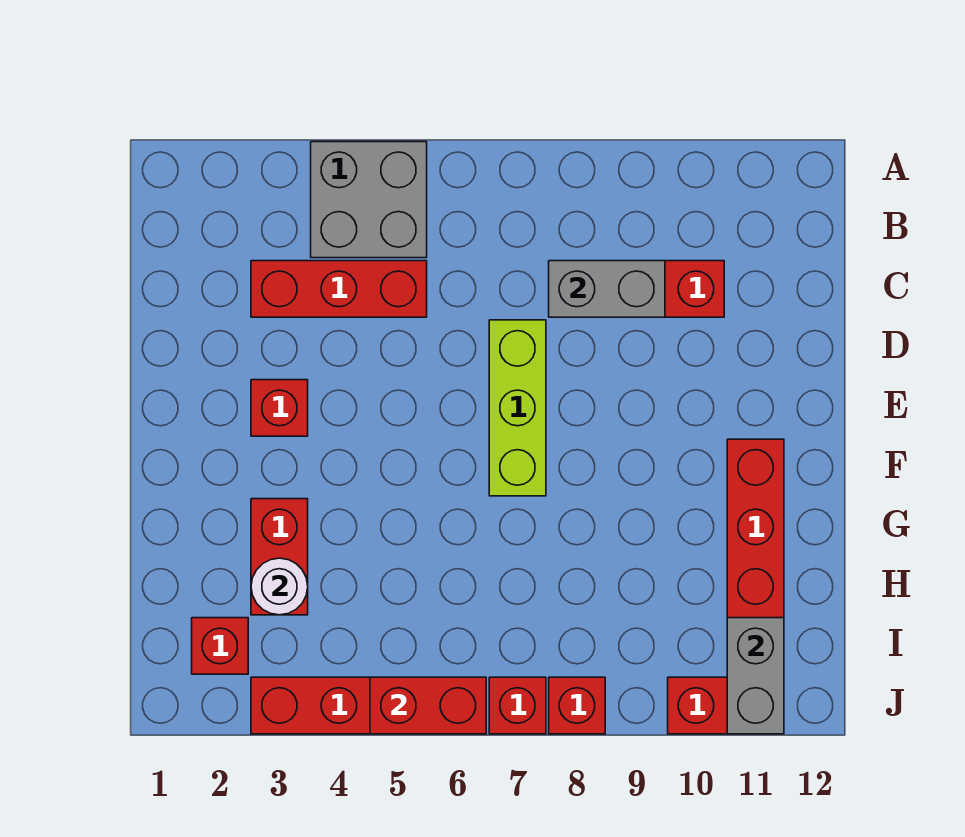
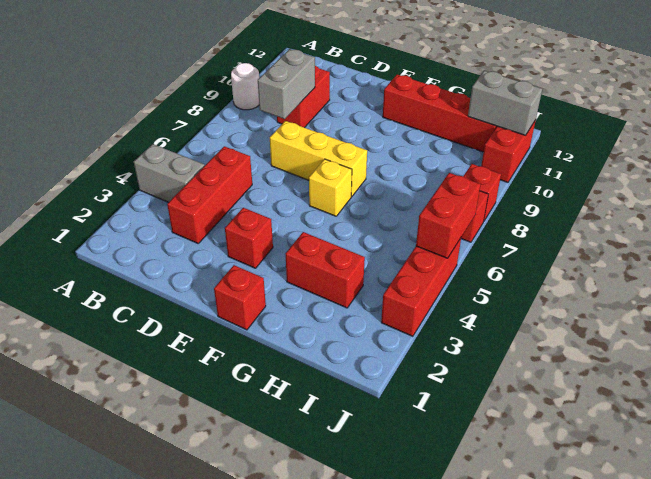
grey 2x2 brick [311,142,427,258] -> grey 1x2 brick [134,144,205,202]
lime 1x3 brick [489,320,546,496] -> yellow 1x3 brick [270,121,367,197]
none -> yellow 1x1 brick [309,159,352,216]
white 1x1 round brick [251,558,308,615] -> white 1x1 round brick moved to [231,63,259,110]
red 1x1 brick [192,618,248,674] -> red 1x1 brick moved to [214,265,266,330]

